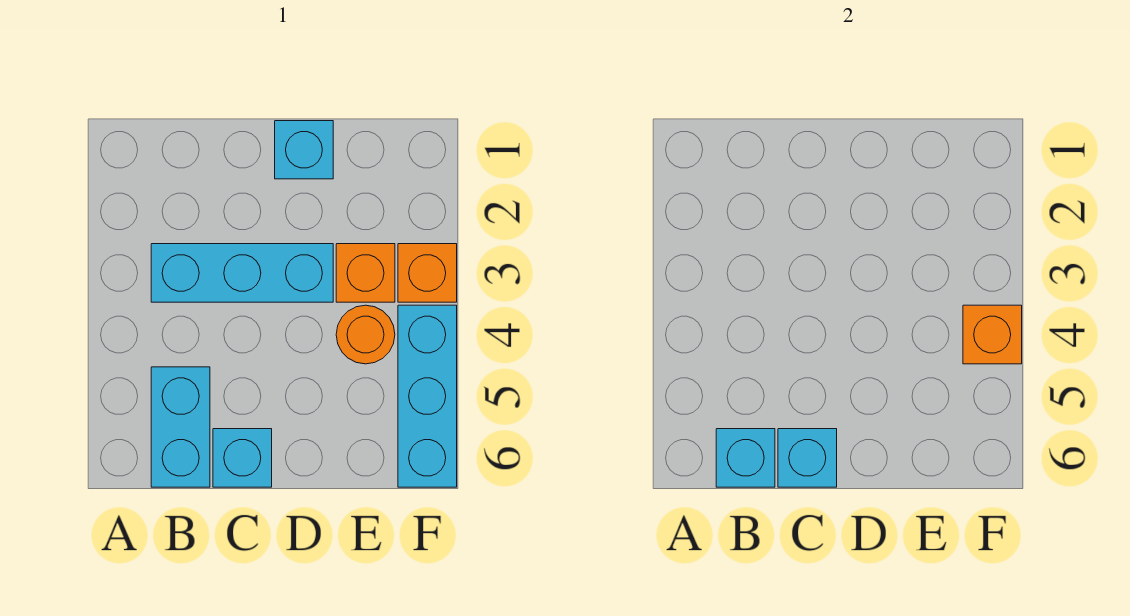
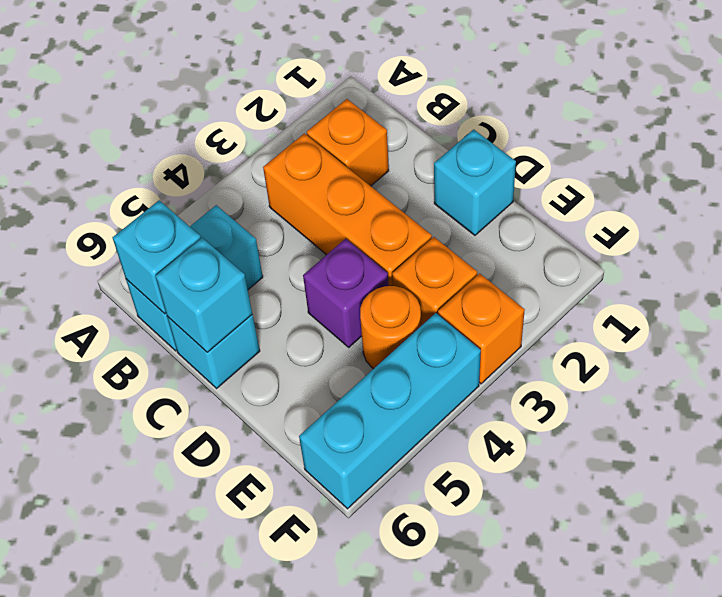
cyan 1x3 brick [151,244,333,302] -> orange 1x3 brick [263,133,432,286]
none -> purple 1x1 brick [303,239,389,347]
orange 1x1 brick [963,305,1022,364] -> orange 1x1 brick moved to [307,99,389,186]

